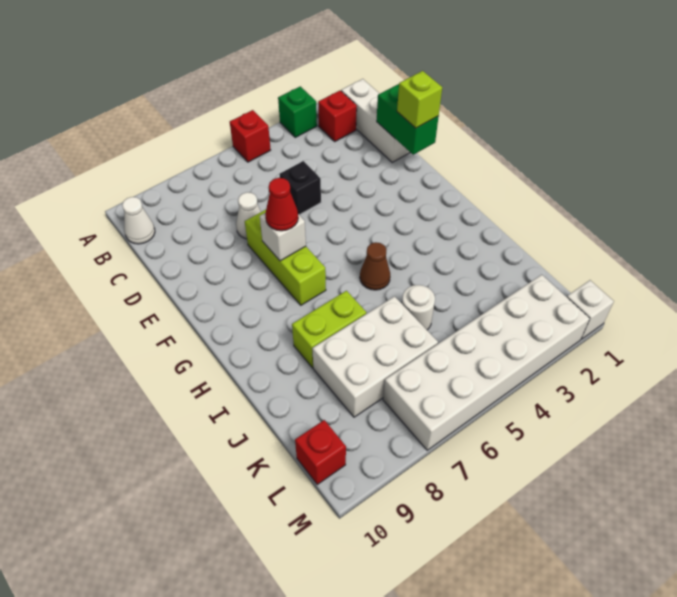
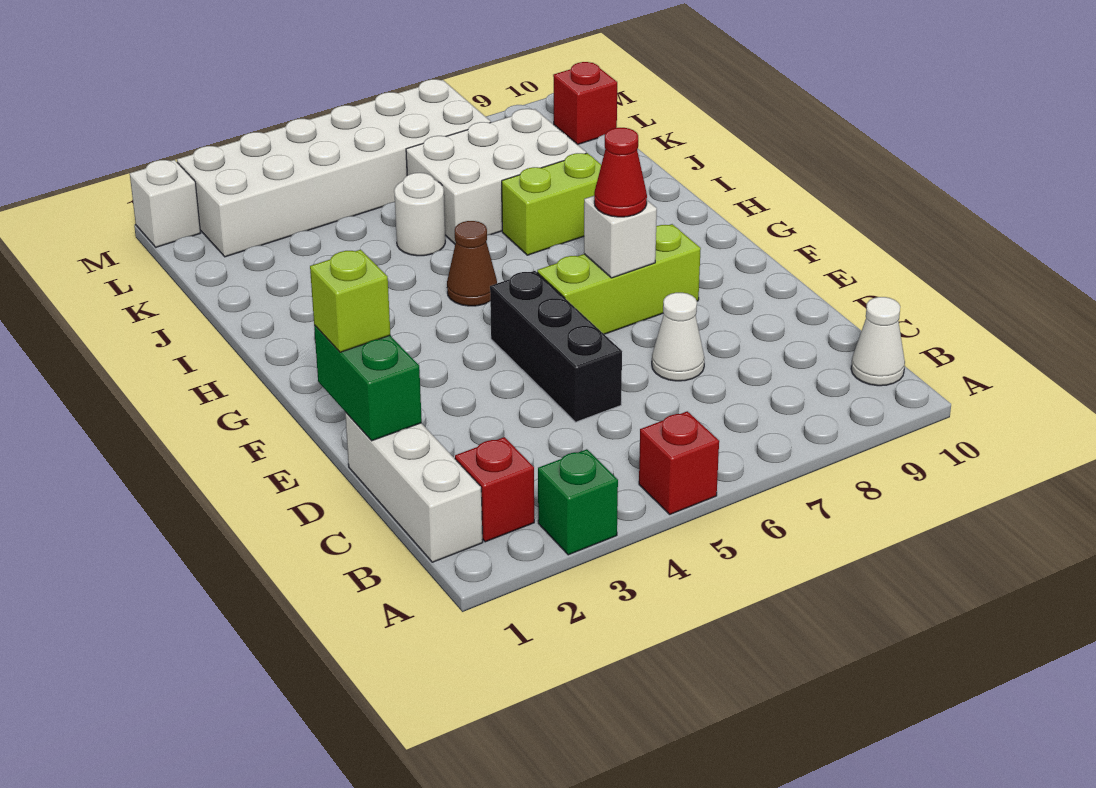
black 1x1 brick [279,161,321,215] -> black 1x3 brick [490,271,622,422]
lime 1x3 brick [245,210,326,305] -> lime 1x3 brick turned to [537,224,701,334]

